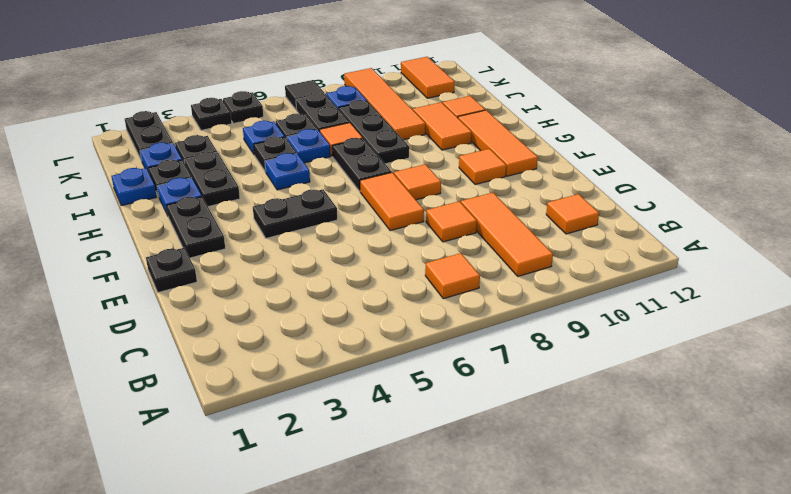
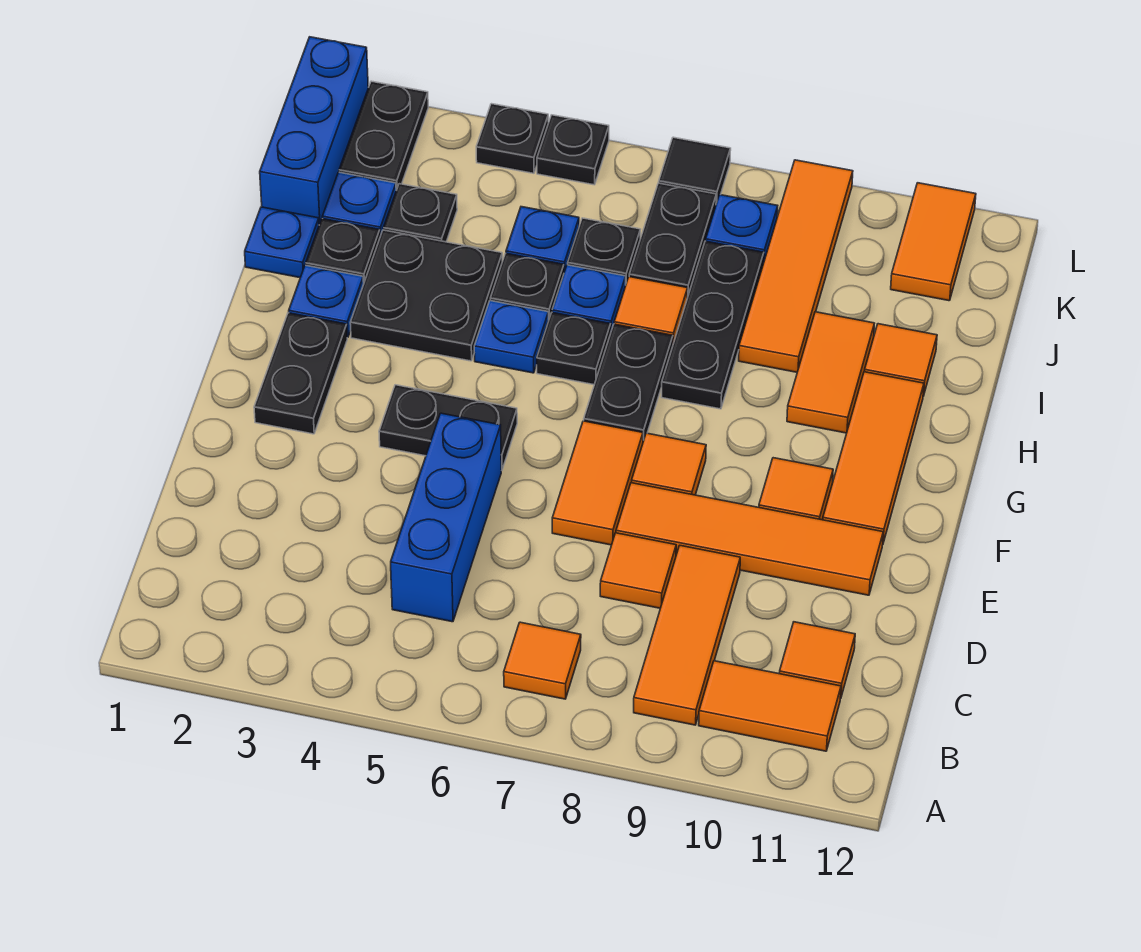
none -> orange 1x2 tile [699,661,841,751]
none -> blue 1x3 brick [391,413,501,622]
black 1x1 plate [146,248,197,292] -> black 1x1 plate moved to [537,312,611,385]
none -> orange 1x4 tile [616,483,883,595]
black 1x2 plate [184,152,240,207] -> black 2x2 plate [350,230,502,361]
none -> blue 1x3 brick [260,37,368,225]

